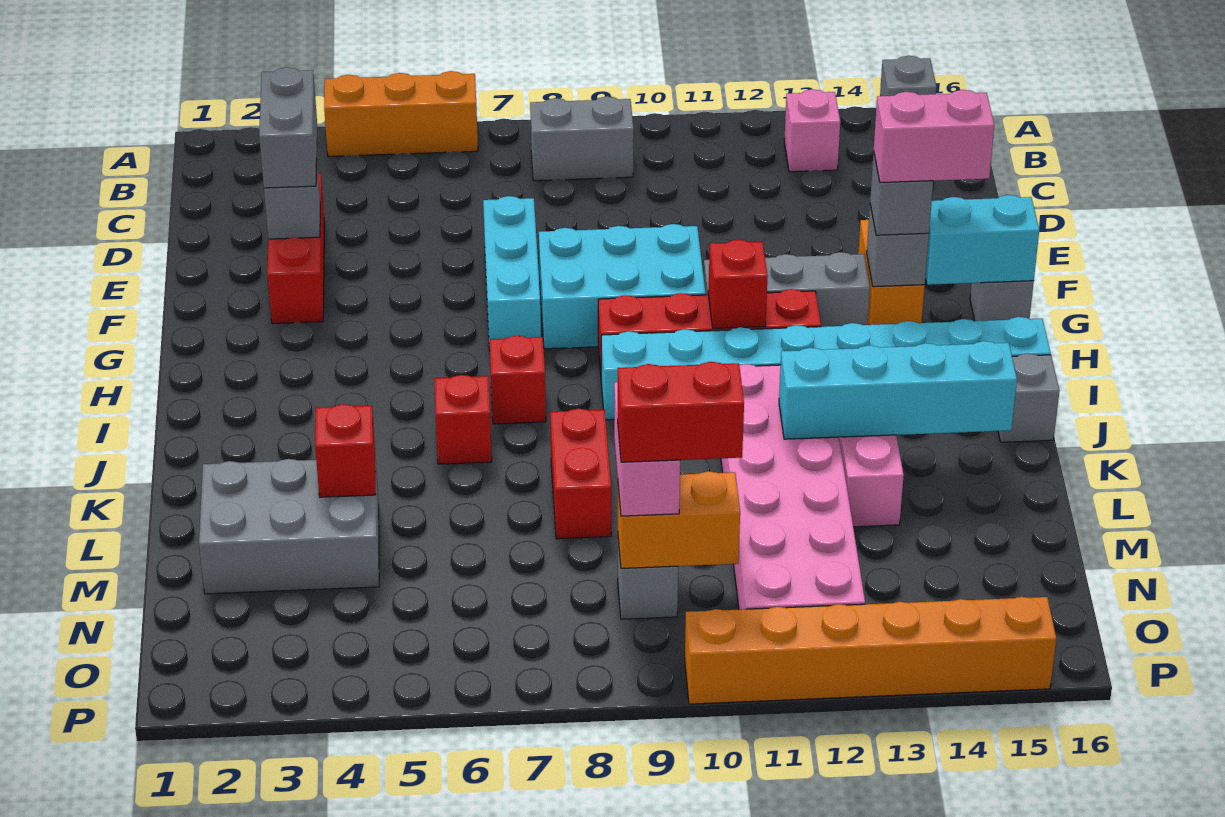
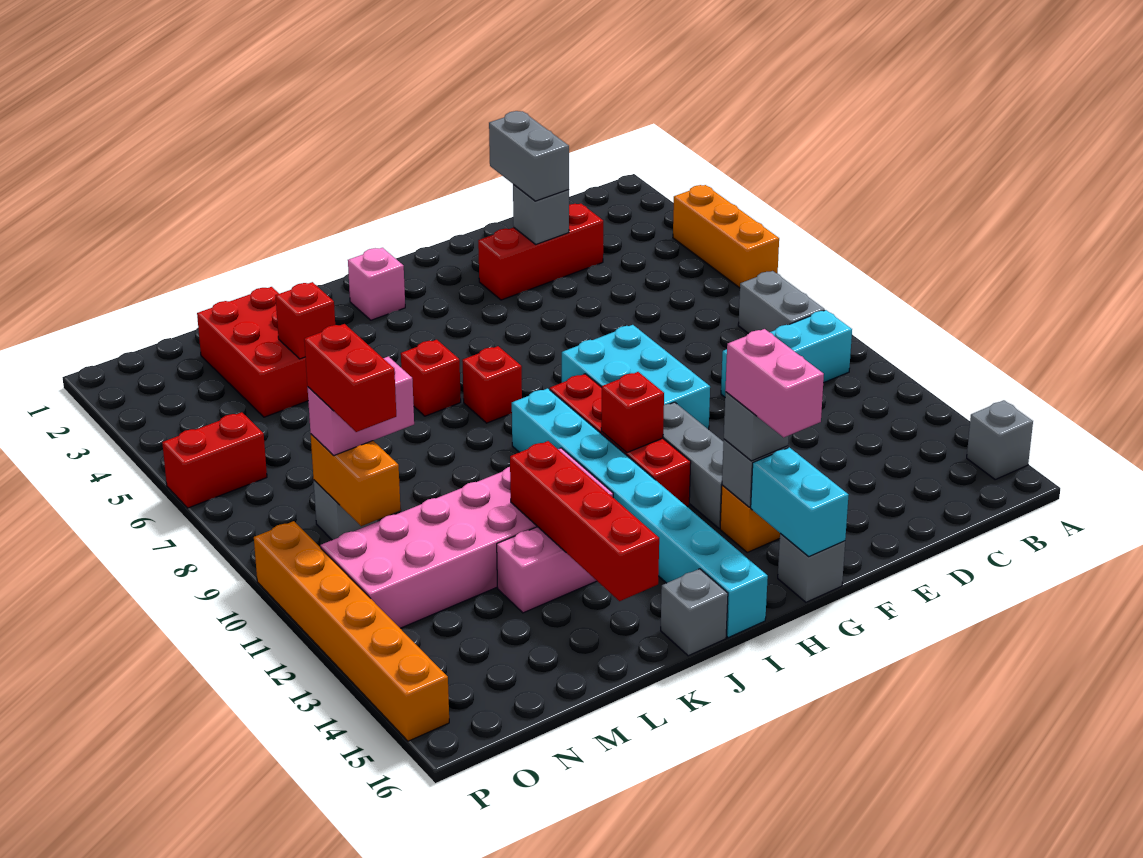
pink 1x1 brick [784,89,840,172] -> pink 1x1 brick moved to [348,248,405,320]
grey 1x2 brick [259,67,317,188] -> grey 1x2 brick turned to [489,111,569,201]
cyan 1x3 brick [483,196,541,351] -> cyan 1x3 brick moved to [721,310,852,397]
red 1x2 brick [550,408,611,539] -> red 1x2 brick moved to [162,412,267,508]
cyan 1x4 brick [779,341,1017,439] -> red 1x4 brick [510,441,659,601]
grey 2x3 brick [199,459,379,594] -> red 2x3 brick [197,287,308,417]

